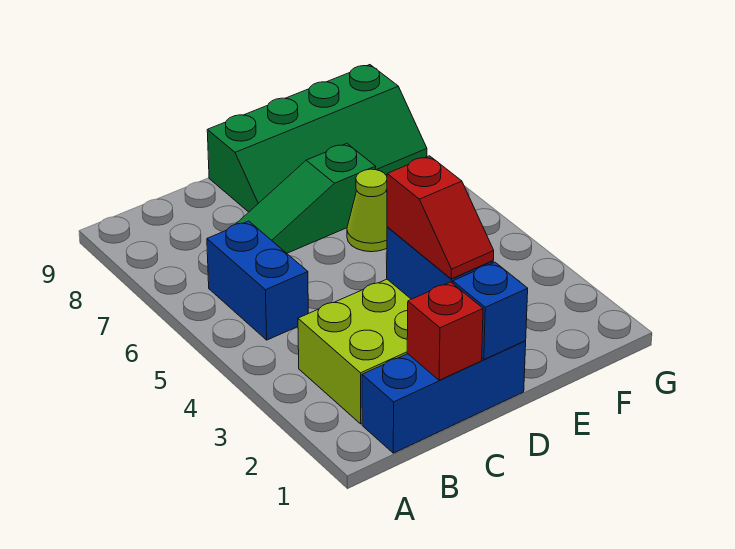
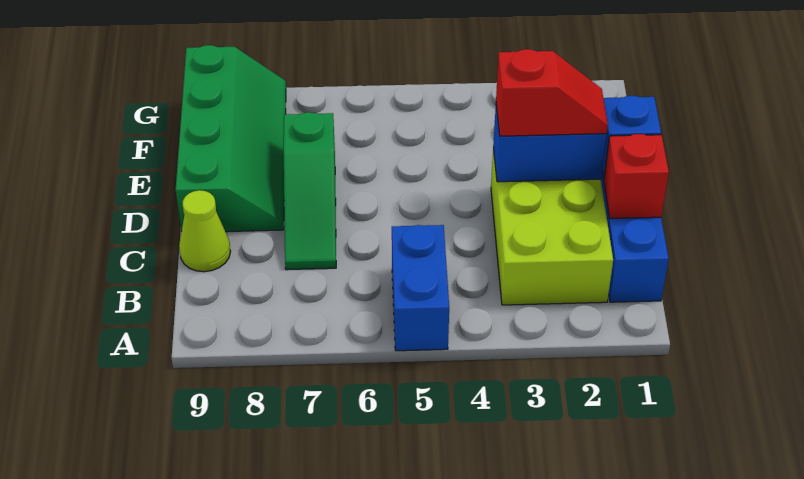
blue 1x2 brick [207,221,308,340] -> blue 1x2 brick turned to [392,225,449,351]
lime 1x1 cone [347,169,387,252] -> lime 1x1 cone moved to [179,190,231,272]

